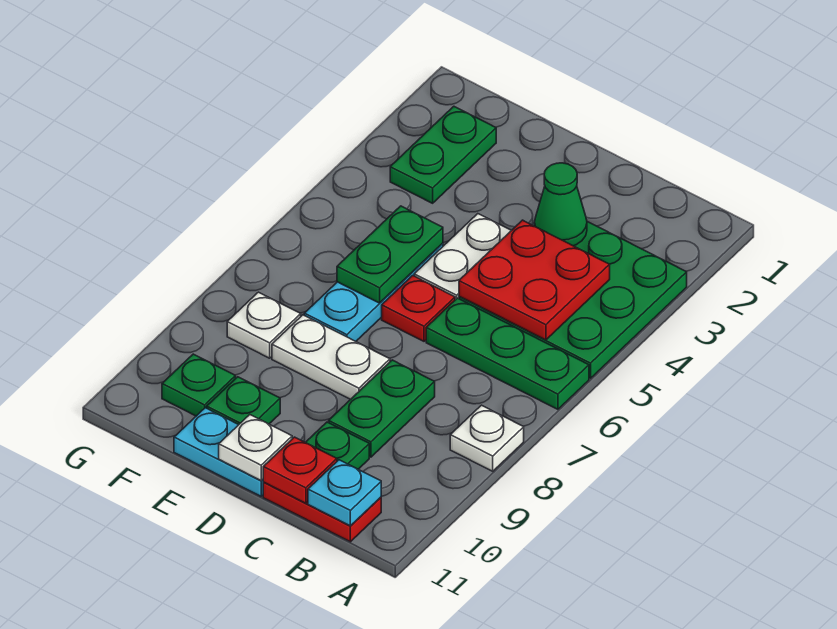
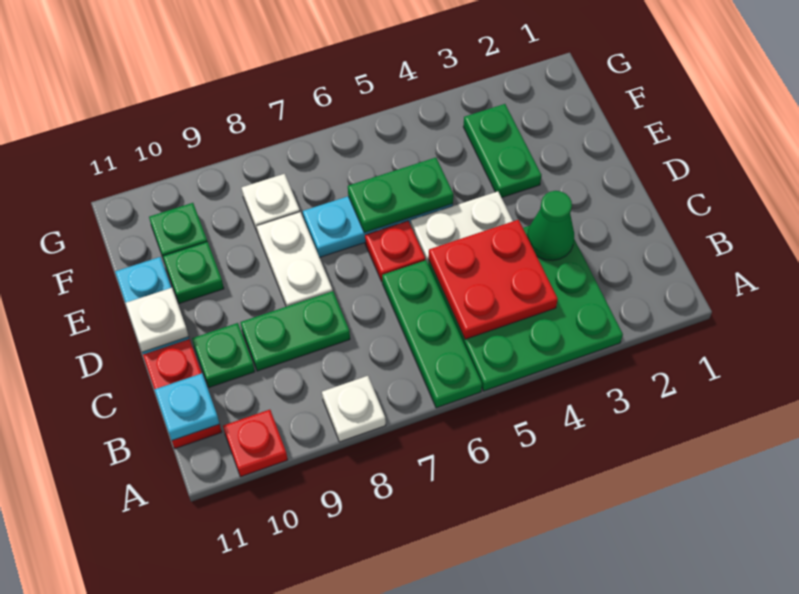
red 1x1 plate [263,437,337,503] -> red 1x1 plate moved to [223,410,288,477]
green 1x2 plate [390,106,496,203] -> green 1x2 plate turned to [463,104,541,198]

